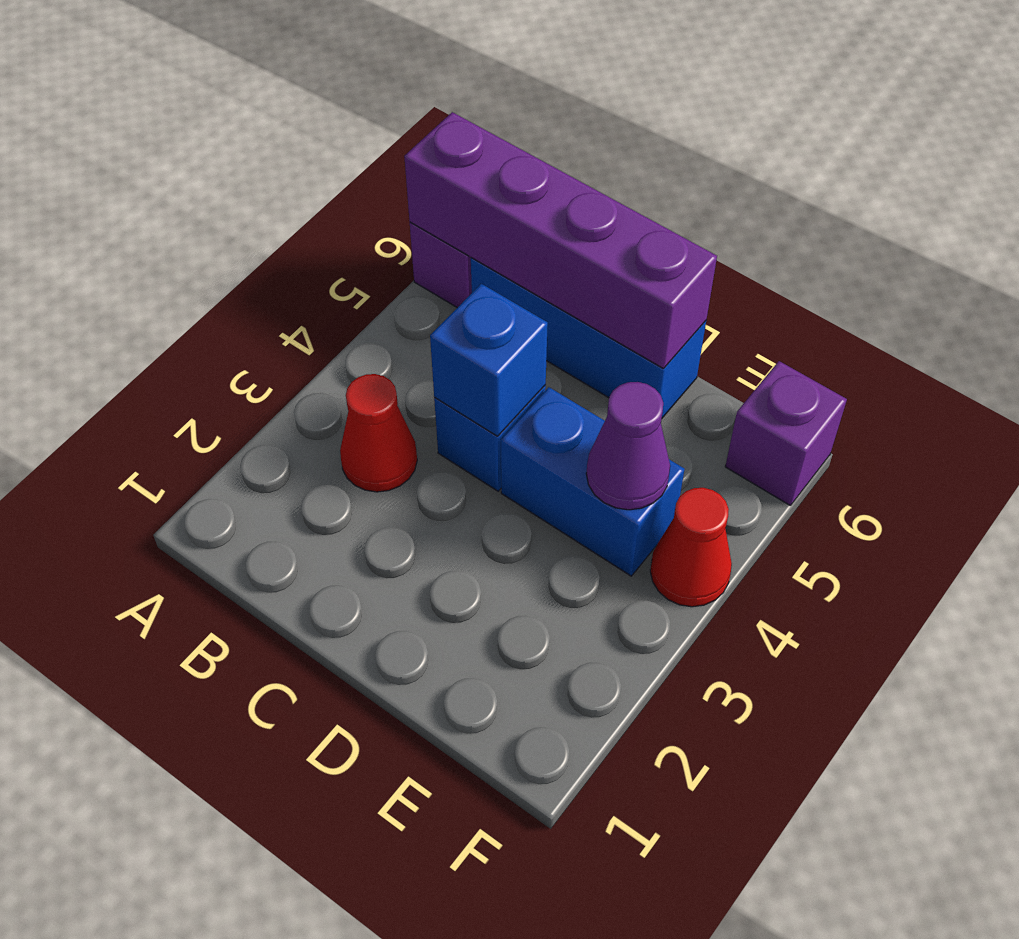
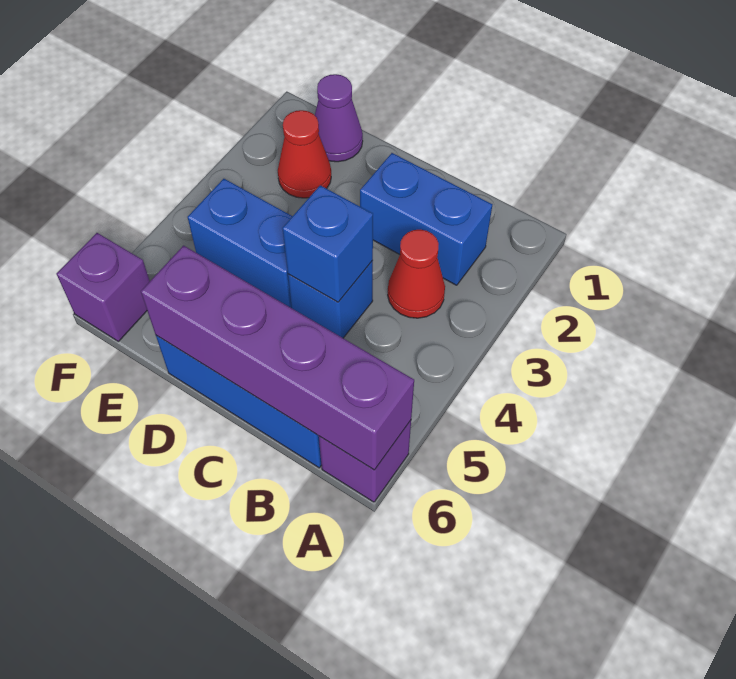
none -> blue 1x2 brick [360,153,492,285]
purple 1x1 cone [586,382,670,510] -> purple 1x1 cone moved to [315,74,363,162]
red 1x1 cone [650,488,732,607] -> red 1x1 cone moved to [278,110,331,198]

